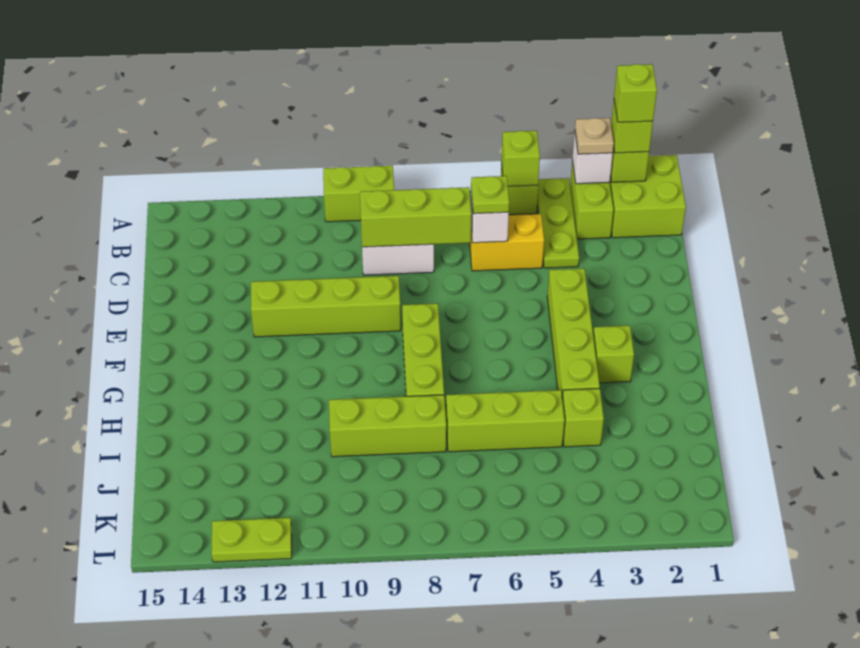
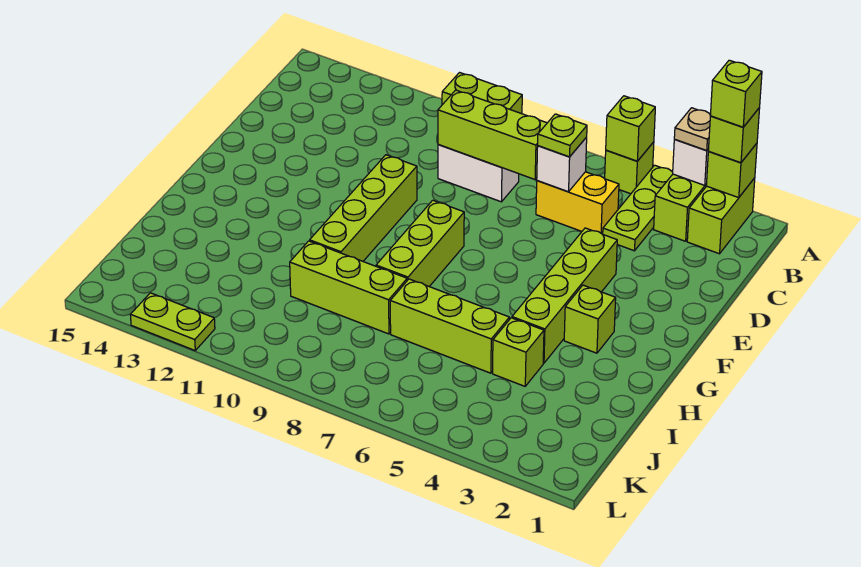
lime 2x2 brick [610,155,686,238] -> lime 1x2 brick [687,178,755,254]
lime 1x4 brick [251,276,401,337] -> lime 1x4 brick turned to [310,155,417,261]

